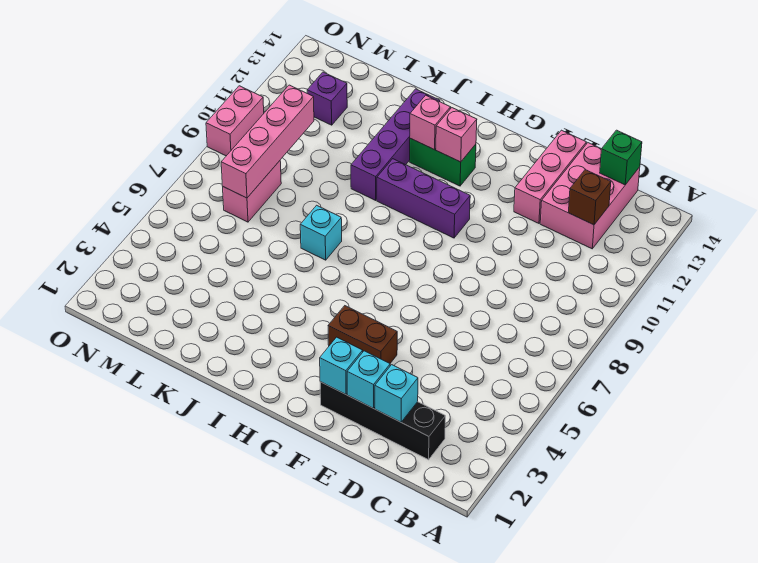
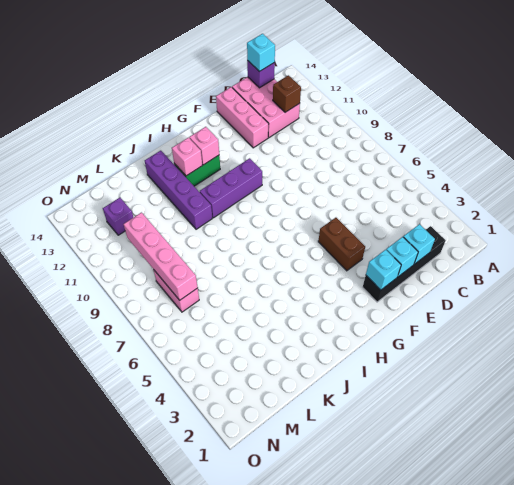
green 1x1 brick [600,130,642,185] -> purple 1x1 brick [247,60,275,88]
brown 1x2 brick [328,306,397,363] -> brown 1x2 brick turned to [318,218,365,271]
cyan 1x1 brick [300,205,342,260] -> cyan 1x1 brick moved to [247,34,275,72]
pink 1x2 brick [206,86,264,156] -> none

